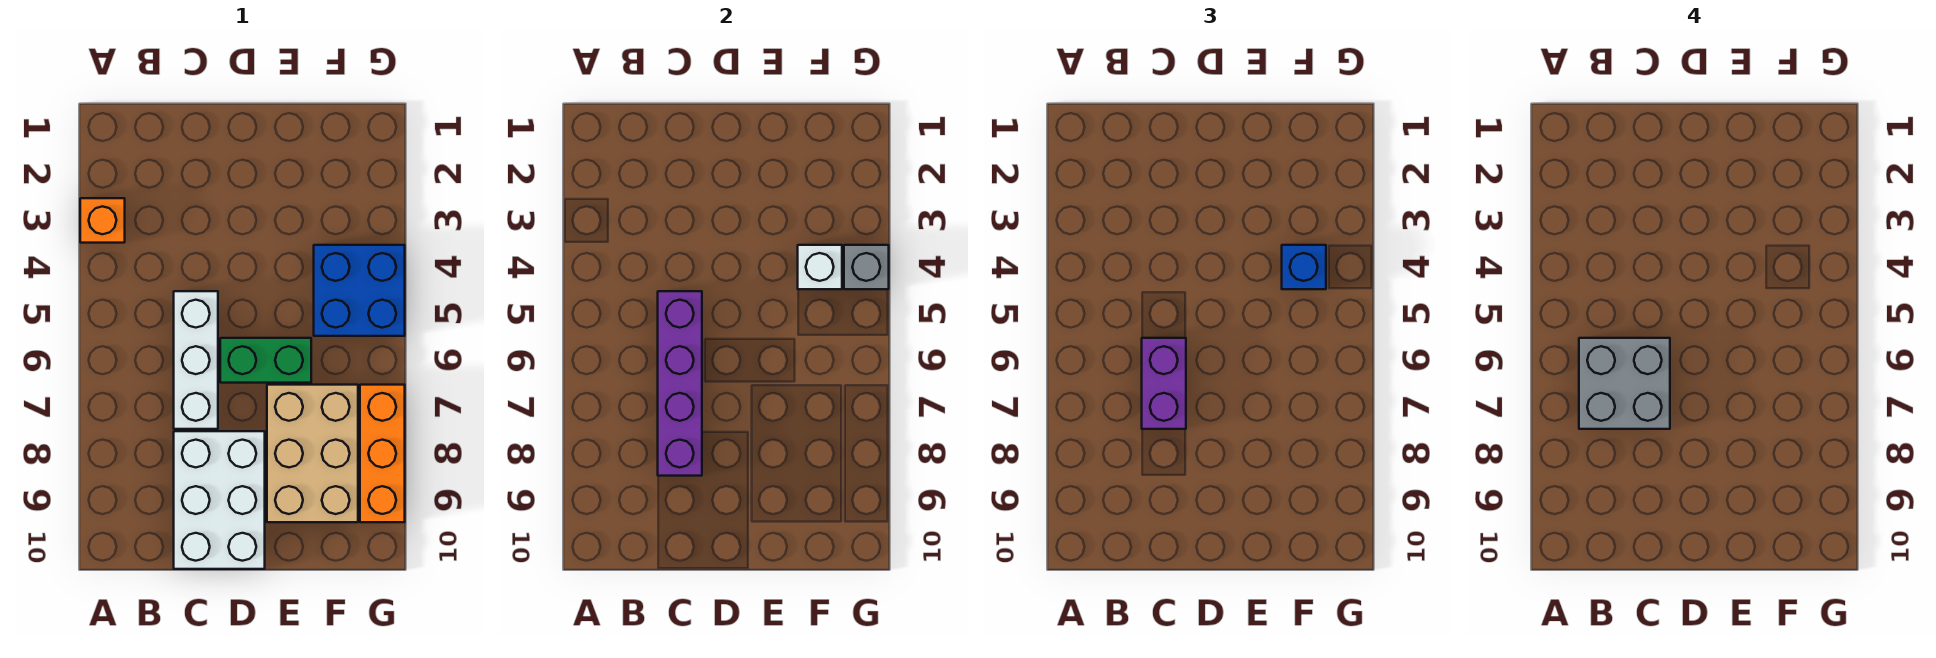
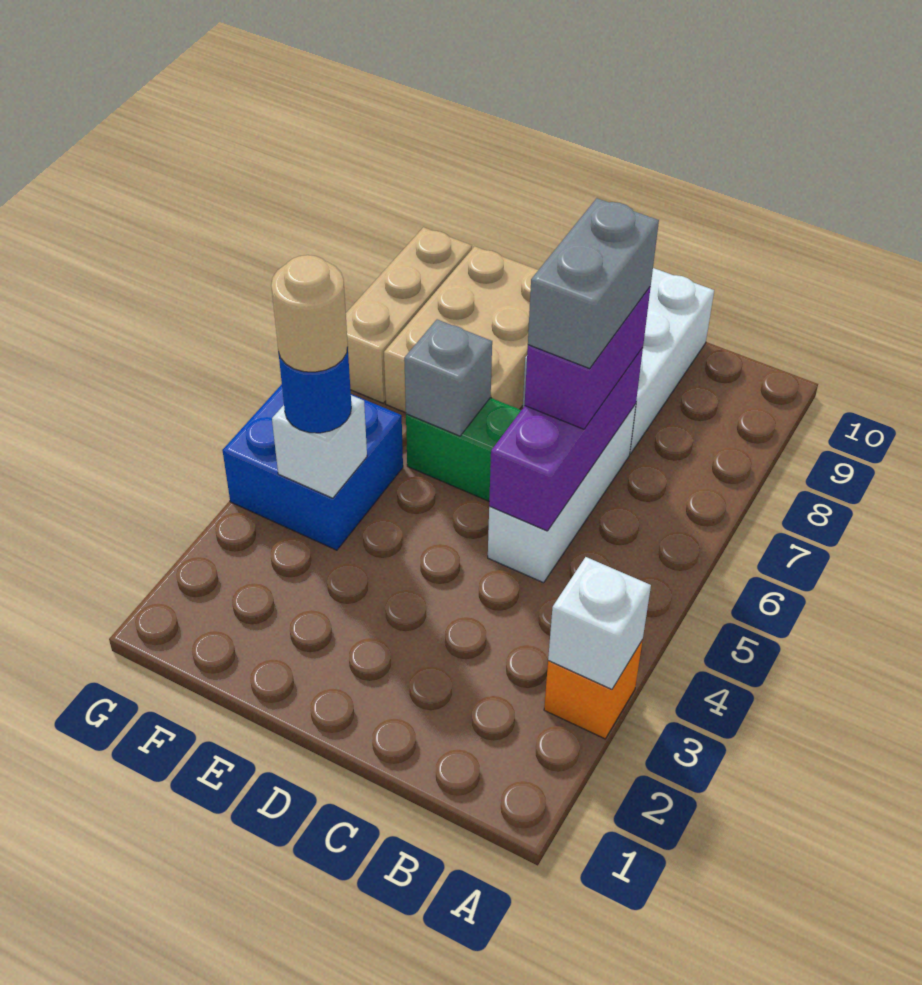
none -> white 1x1 brick [548,557,651,689]
grey 2x2 brick [1579,338,1670,429] -> grey 1x2 brick [528,198,659,368]
purple 1x4 brick [658,291,702,476] -> purple 1x3 brick [489,347,643,531]
blue 1x1 brick [1282,245,1326,289] -> blue 1x1 round brick [279,347,351,433]
none -> tan 1x1 round brick [271,255,348,372]
grey 1x1 brick [844,245,889,289] -> grey 1x1 brick moved to [404,319,492,436]
orange 1x3 brick [360,385,405,522] -> tan 1x3 brick [346,227,472,403]

